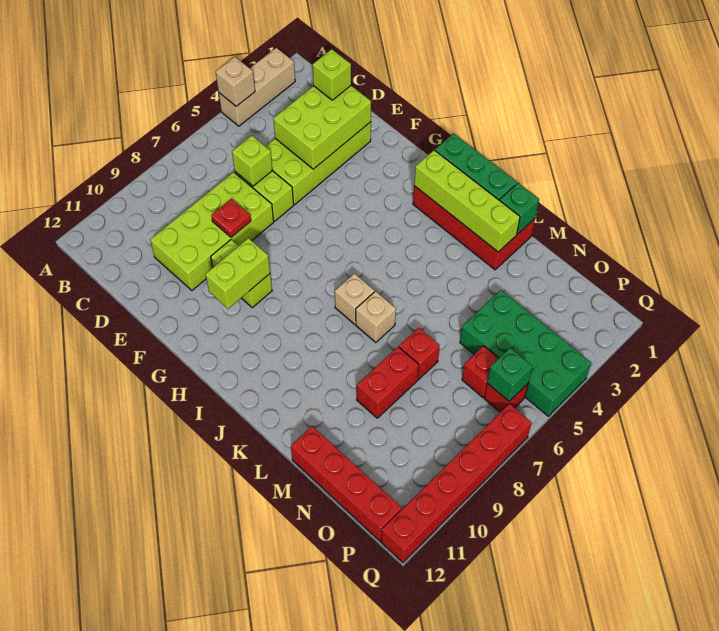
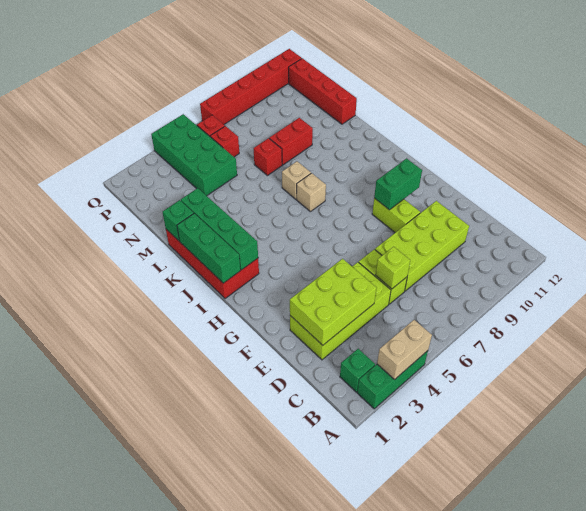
tan 1x3 brick [219,48,295,126] -> green 1x3 brick [357,351,428,409]
tan 1x1 brick [216,57,255,106] -> tan 1x2 brick [377,320,432,379]
lime 1x1 brick [313,49,351,100] -> none
red 1x1 plate [211,199,251,237] -> none
lime 1x2 brick [205,238,270,309] -> green 1x2 brick [374,159,422,210]
lime 1x4 brick [414,150,520,252] -> green 1x4 brick [181,188,258,270]
green 1x1 brick [487,348,533,401] -> green 1x1 brick moved to [340,349,375,392]

